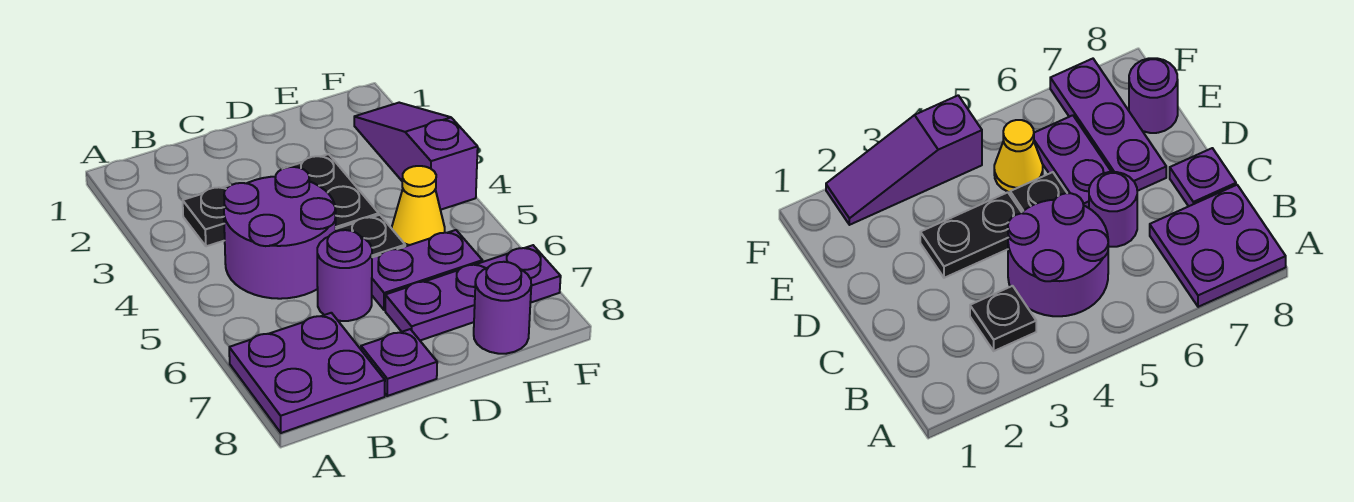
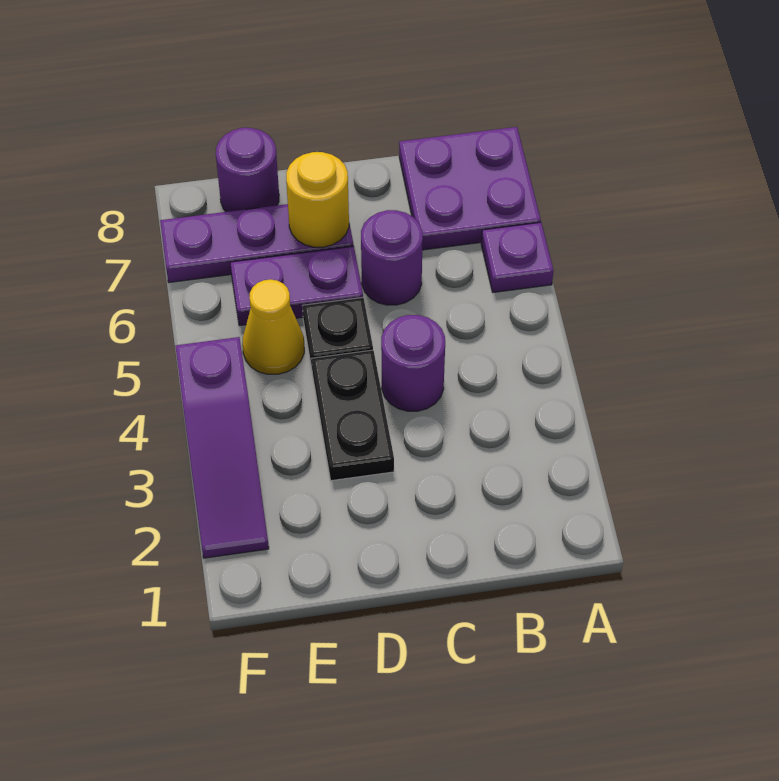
black 1x1 plate [183,185,230,246] -> none
purple 2x2 round brick [224,167,336,299] -> purple 1x1 round brick [381,315,445,411]
purple 1x1 plate [361,329,437,396] -> purple 1x1 plate moved to [481,222,554,292]
none -> yellow 1x1 round brick [286,152,349,247]

